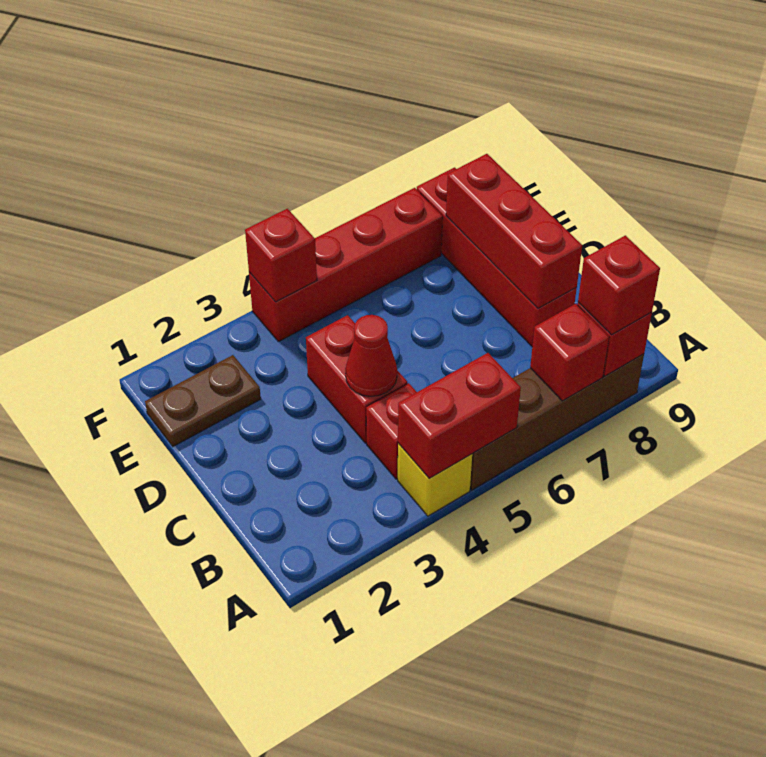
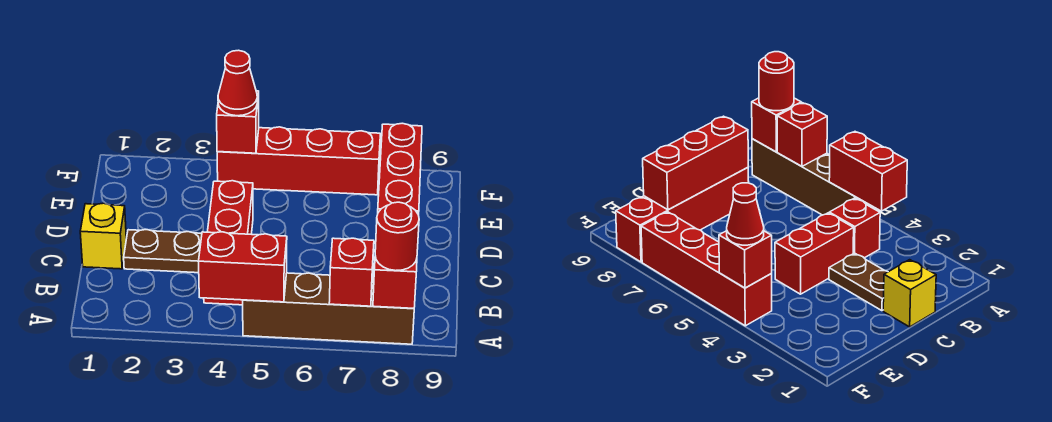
yellow 1x1 brick [398,443,472,516] -> yellow 1x1 brick moved to [80,203,126,269]
red 1x1 brick [578,235,660,335] -> red 1x1 round brick [375,202,419,271]
red 1x1 cone [345,315,397,396] -> red 1x1 cone moved to [218,50,257,116]
brown 1x2 plate [145,355,261,446] -> brown 1x2 plate moved to [124,230,202,273]

